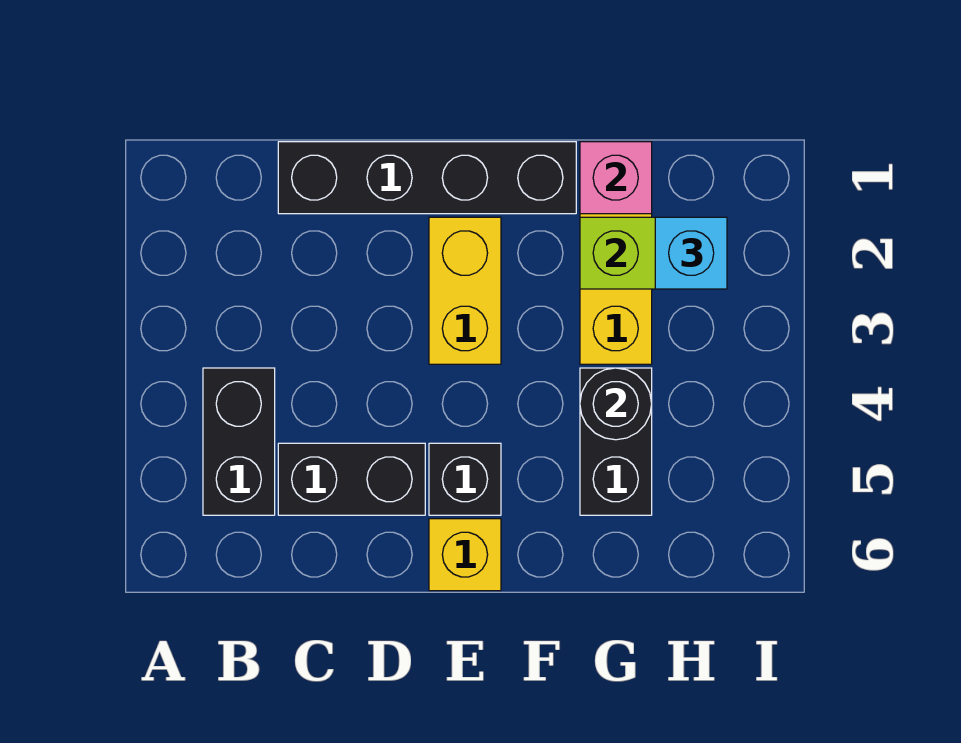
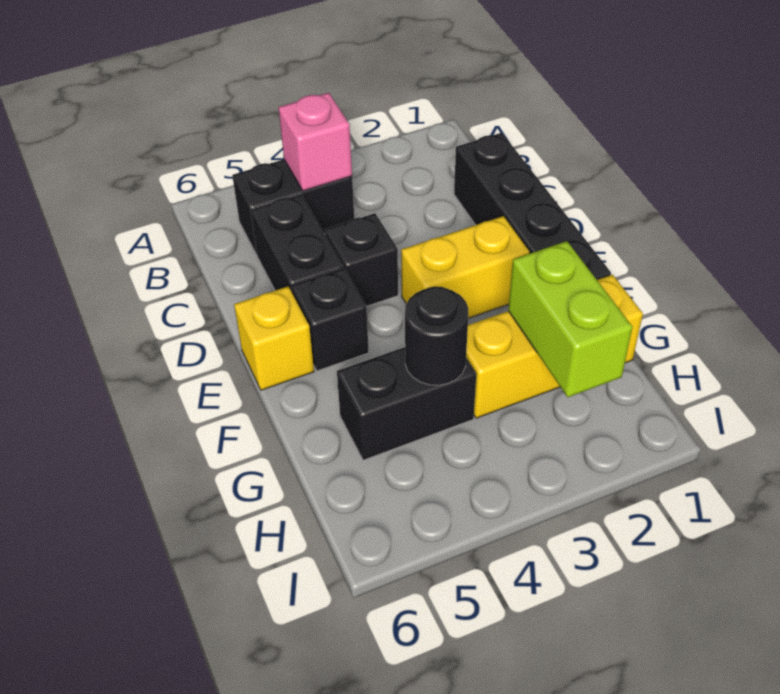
none -> black 1x1 brick [325,213,398,306]
pink 1x1 brick [580,142,652,214] -> pink 1x1 brick moved to [278,93,352,191]
cyan 1x1 brick [655,217,727,289] -> none

